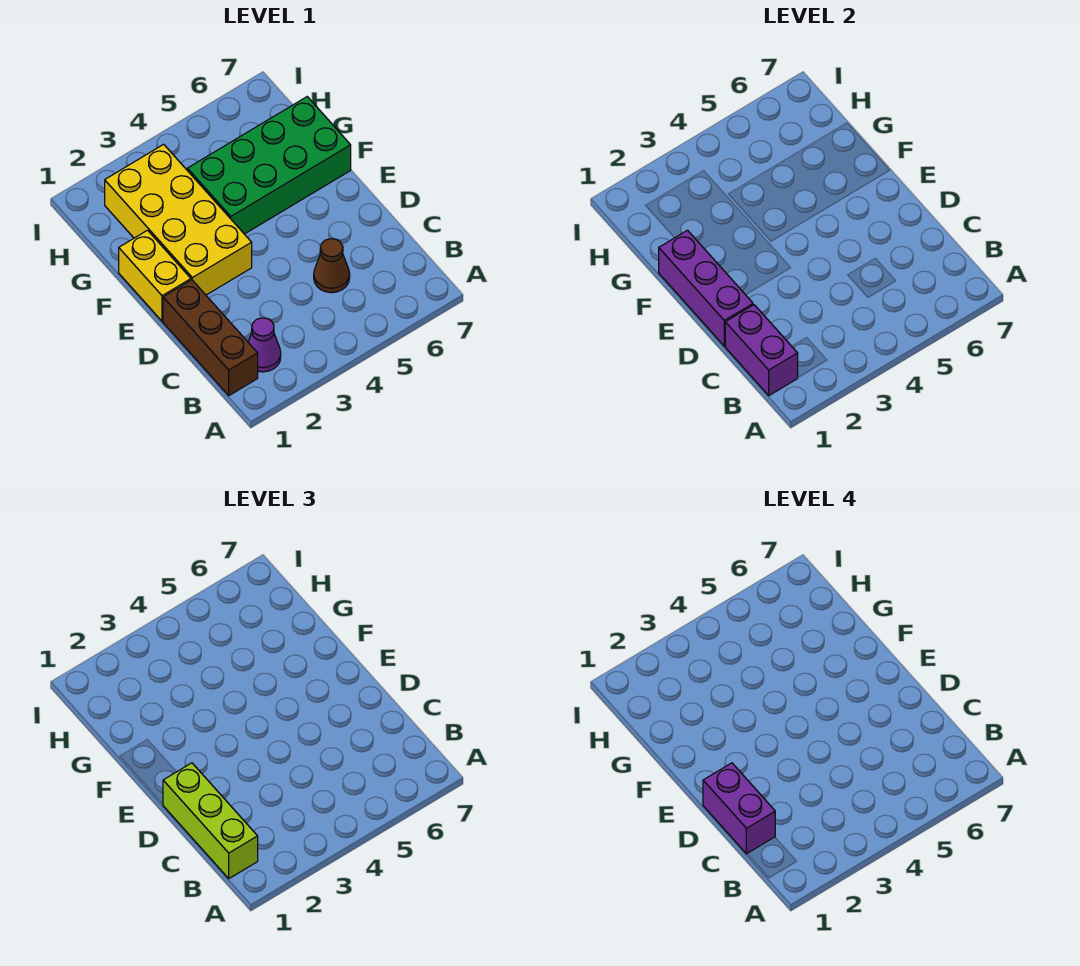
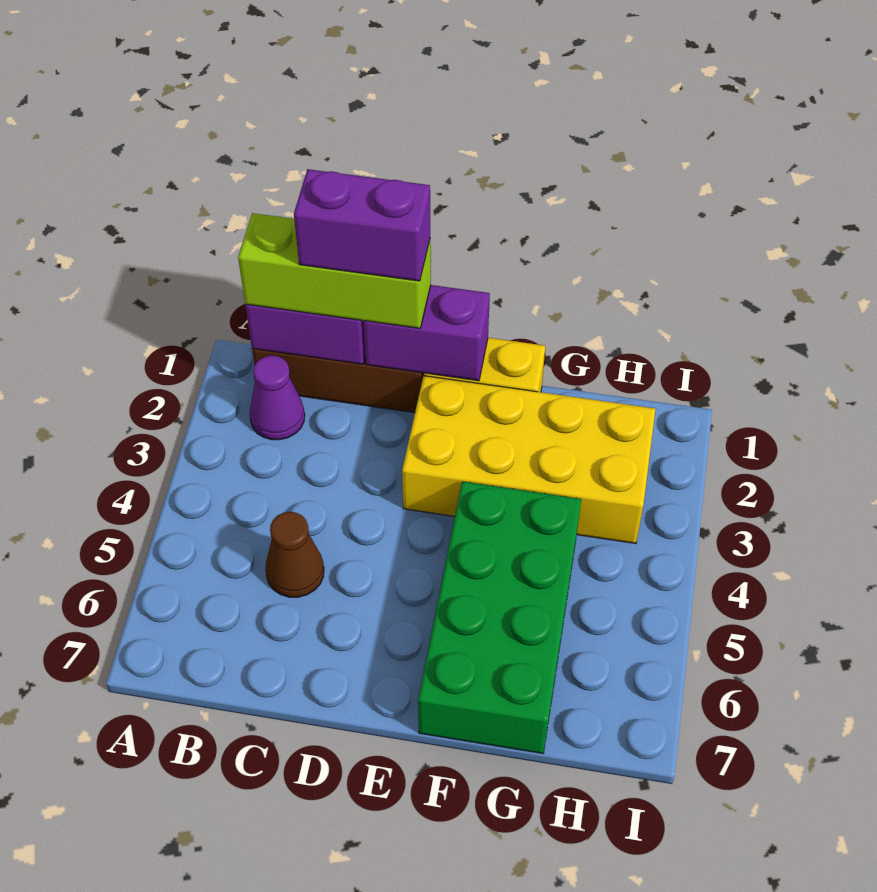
purple 1x3 brick [659,230,753,346] -> purple 1x2 brick [364,285,490,381]

